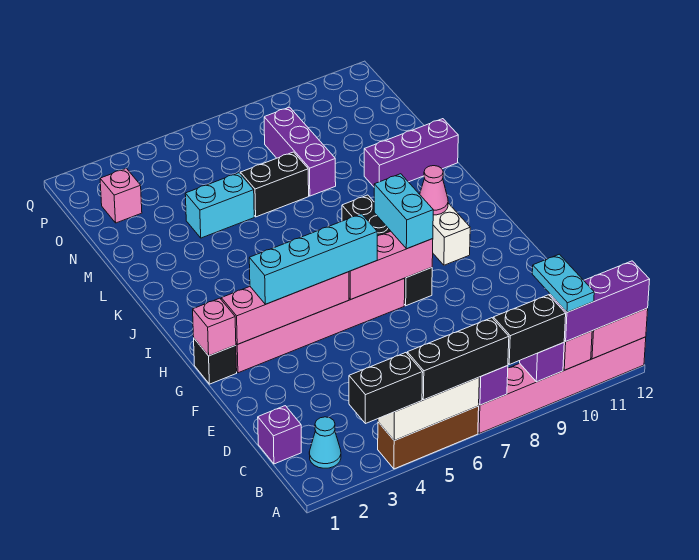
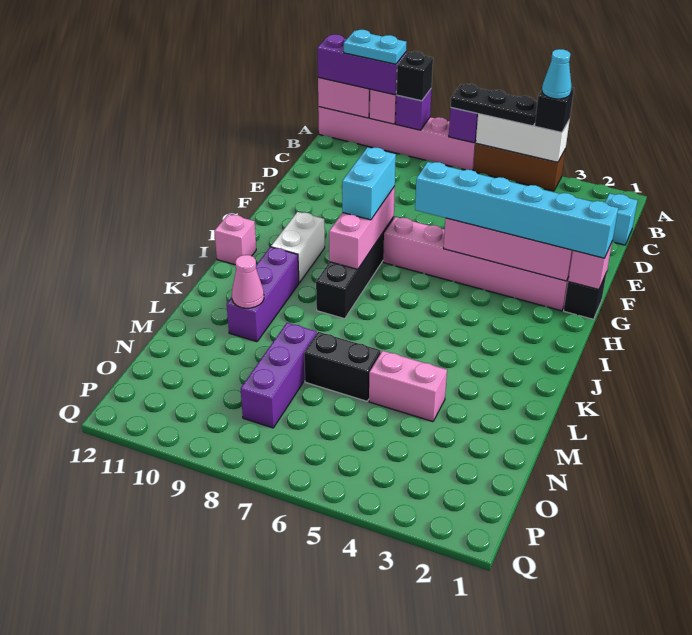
black 1x2 brick [349,353,423,424] -> black 1x1 brick [535,87,574,132]
black 1x3 brick [407,318,509,400] -> black 1x3 plate [451,84,538,126]
black 1x2 brick [493,295,566,364] -> black 1x1 brick [396,51,433,101]
cyan 1x2 plate [532,254,594,312] -> cyan 1x2 plate turned to [344,30,406,64]
cyan 1x1 cone [309,417,341,468] -> cyan 1x1 cone moved to [542,49,572,99]
purple 1x1 brick [258,406,301,464] -> cyan 1x1 brick [605,193,638,245]
cyan 1x4 brick [249,214,377,304] -> cyan 1x6 brick [415,162,618,258]
pink 1x3 brick [349,231,433,299] -> pink 1x3 brick turned to [329,186,395,269]
pink 1x1 cone [420,166,448,215] -> pink 1x1 cone moved to [232,255,264,308]
purple 1x3 brick [364,119,458,187] -> purple 1x3 brick turned to [227,247,299,342]
cyan 1x2 brick [185,173,254,238] -> pink 1x2 brick [369,351,447,422]
pink 1x1 brick [100,168,142,223] -> pink 1x1 brick moved to [214,214,256,265]

